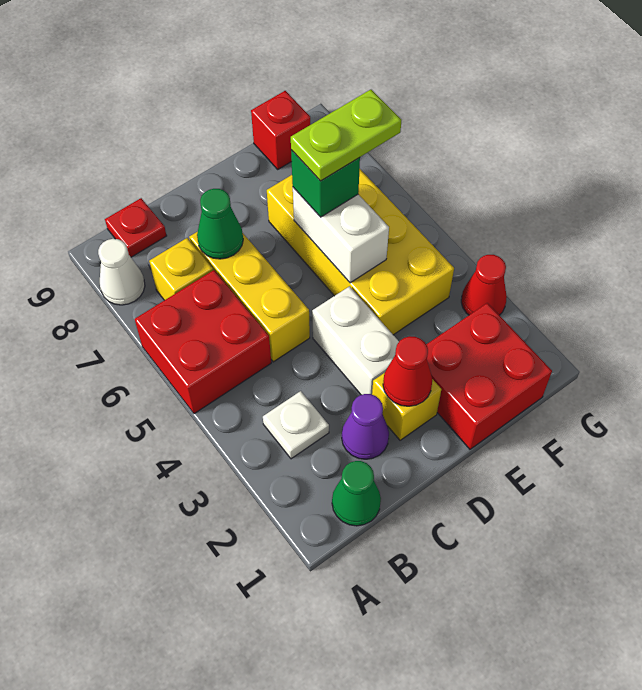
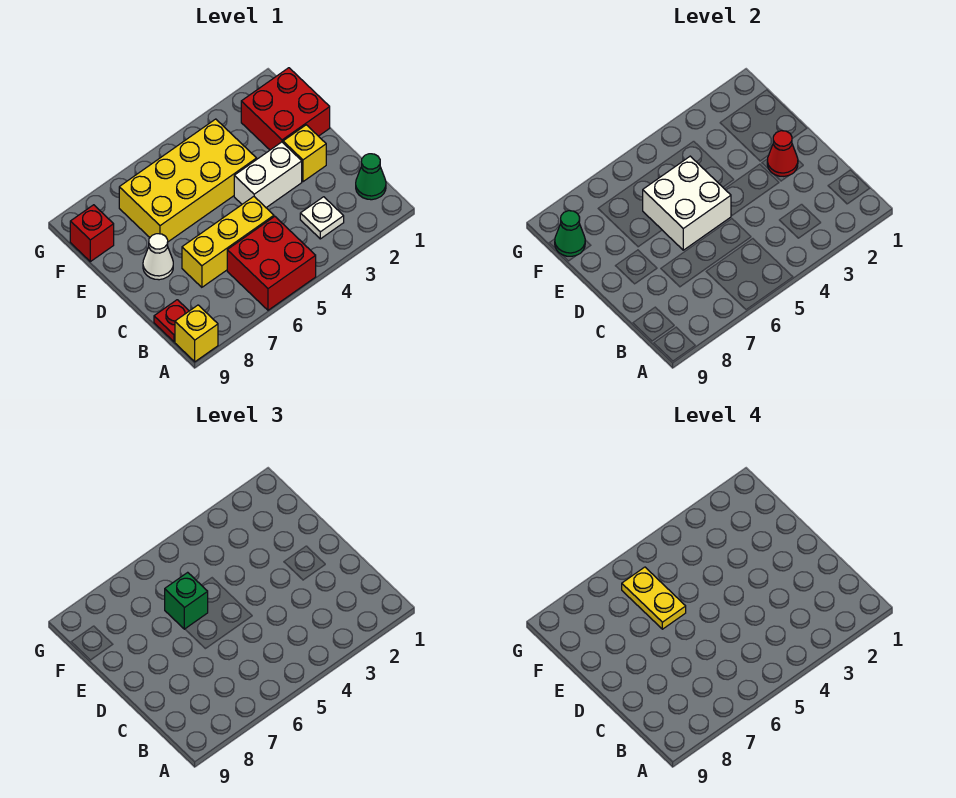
white 1x1 cone [98,239,145,305] -> white 1x1 cone moved to [143,234,173,280]
yellow 1x1 brick [149,238,213,300] -> yellow 1x1 brick moved to [175,305,218,362]
purple 1x1 cone [342,394,389,459] -> none
green 1x1 cone [197,189,243,259] -> green 1x1 cone moved to [555,211,585,256]
white 1x2 brick [293,187,389,283] -> white 2x2 brick [643,156,731,250]
lime 1x2 plate [291,90,401,181] -> yellow 1x2 plate [622,567,686,629]
red 1x1 cone [461,255,507,315] -> none

